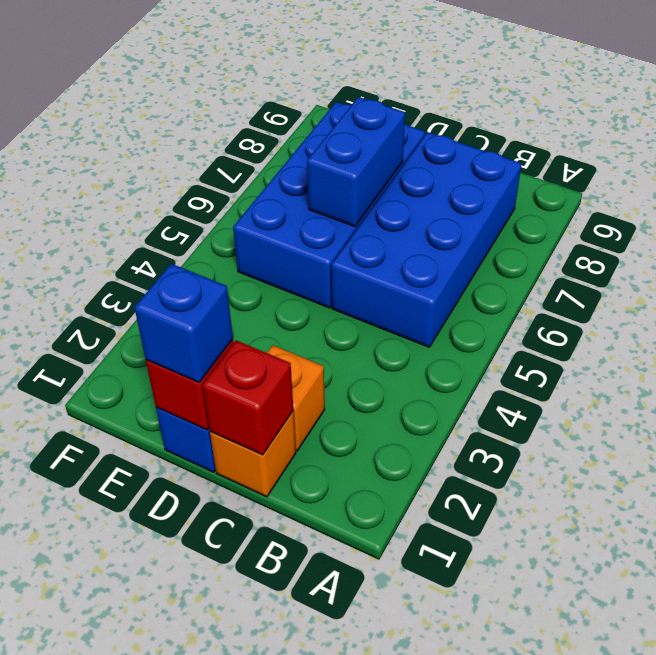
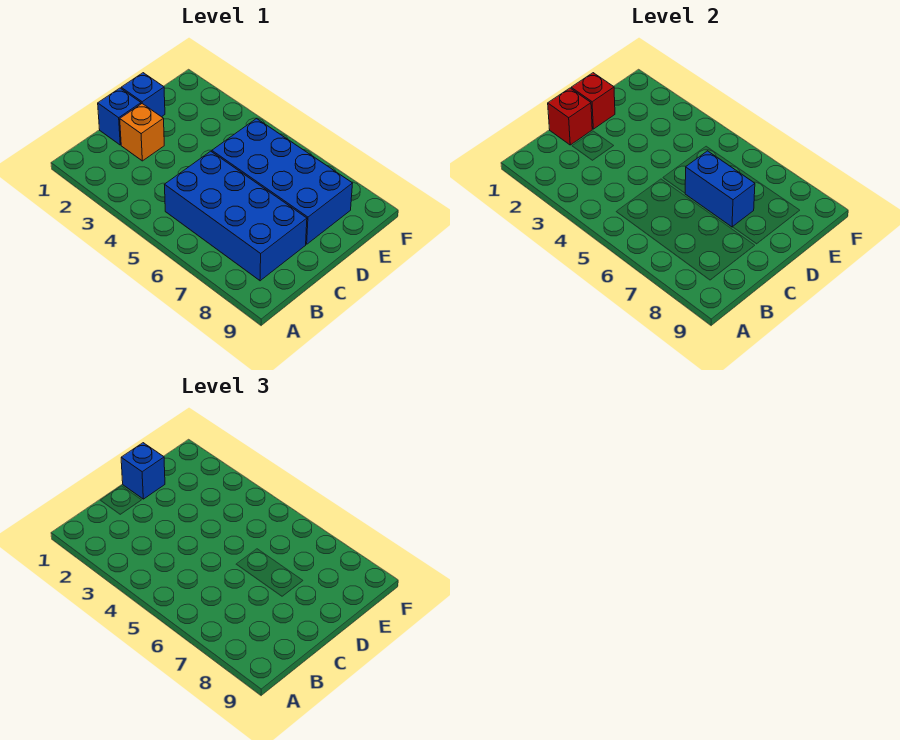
orange 1x1 brick [210,411,296,497] -> blue 1x1 brick [98,88,141,145]

